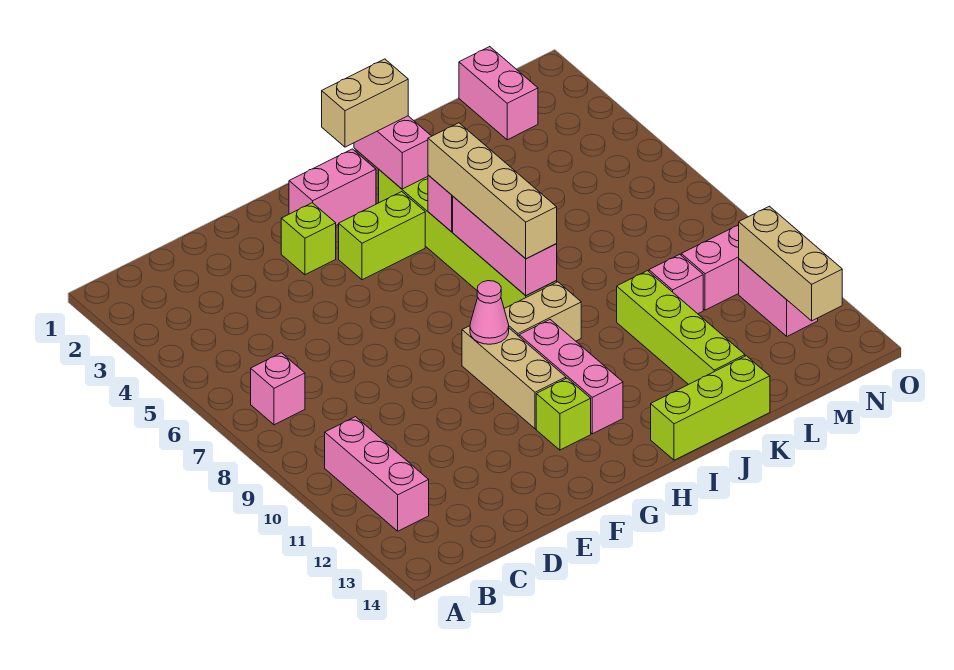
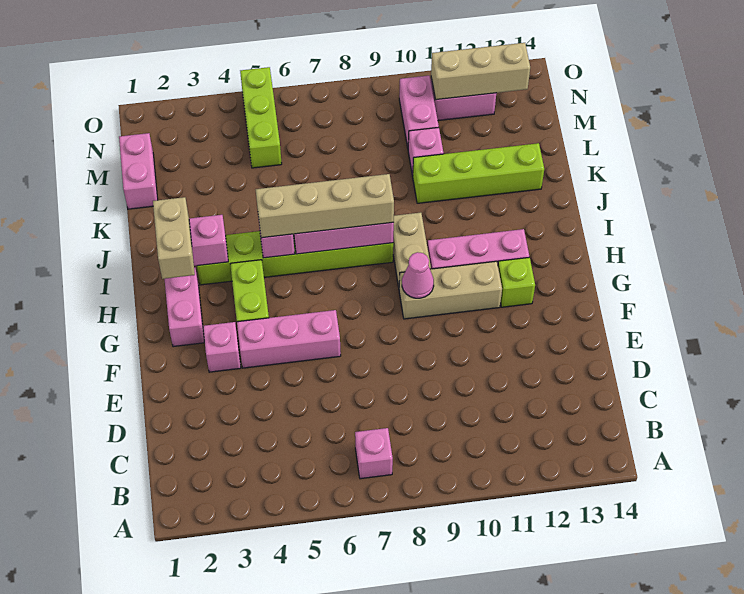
pink 1x3 brick [325,417,429,531] -> pink 1x3 brick moved to [237,310,341,368]
lime 1x1 brick [281,203,336,275] -> pink 1x1 brick [203,322,241,372]
lime 1x3 brick [651,356,770,460] -> lime 1x3 brick moved to [240,67,282,168]
pink 1x2 brick [459,47,538,140] -> pink 1x2 brick turned to [119,133,158,209]

